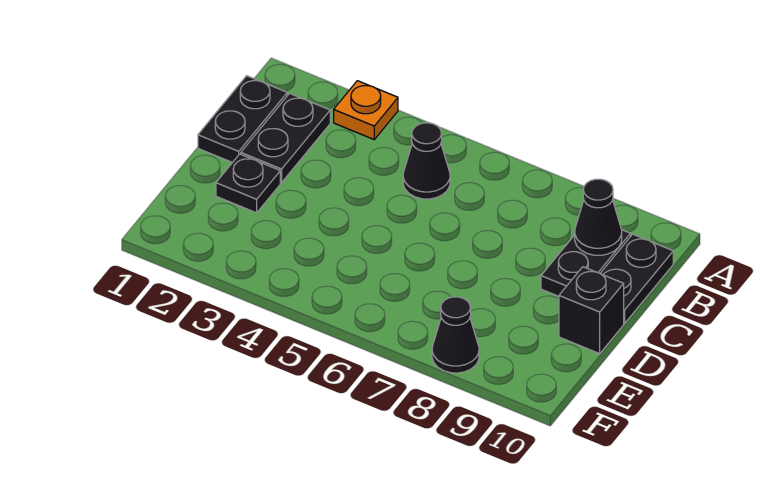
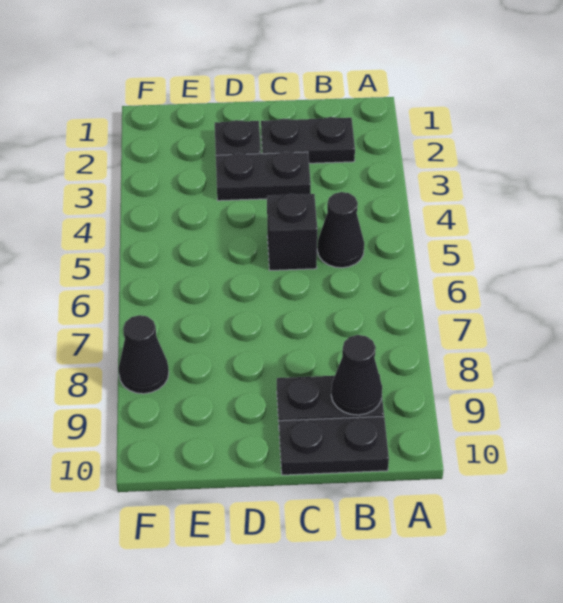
orange 1x1 plate [334,81,398,139] -> none
black 1x2 plate [198,76,287,162] -> black 1x2 plate moved to [216,152,311,201]
black 1x1 brick [559,267,624,354] -> black 1x1 brick moved to [267,194,317,270]

